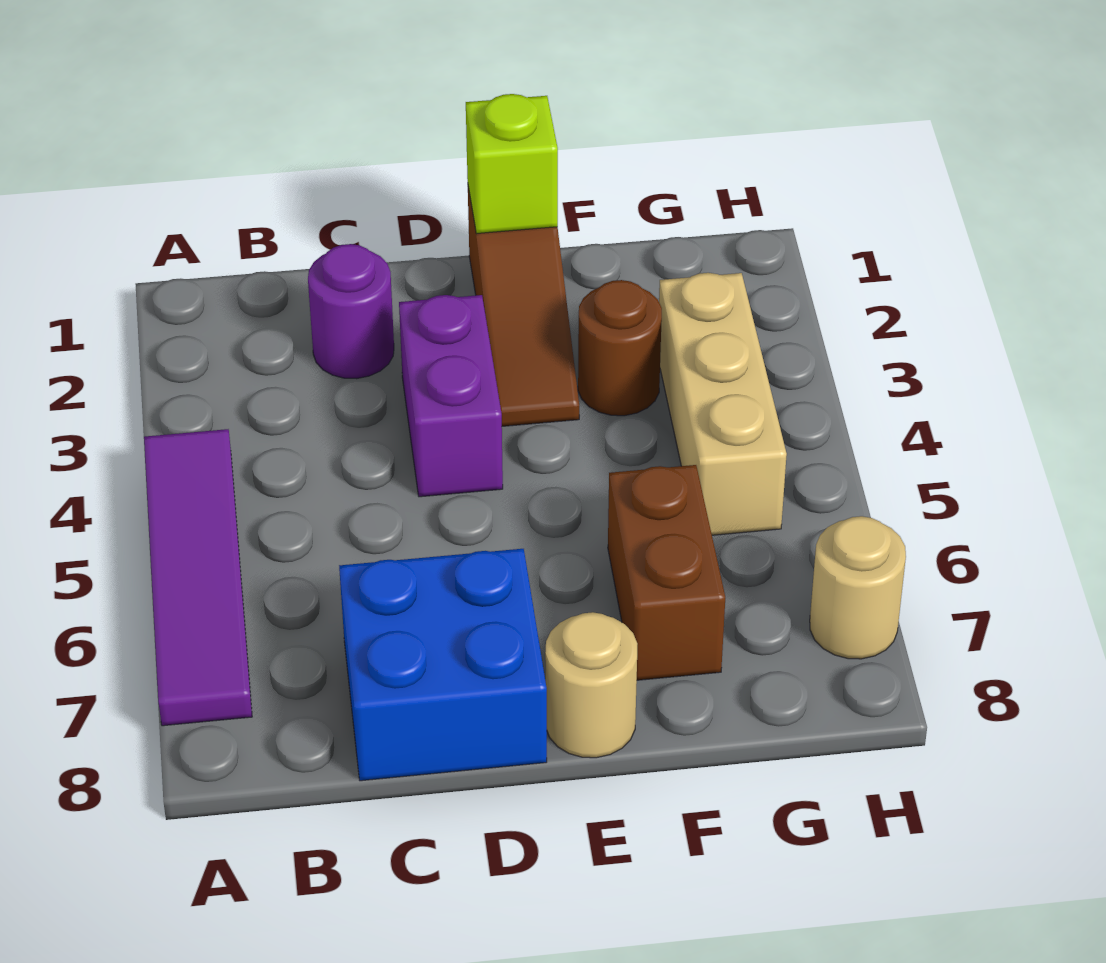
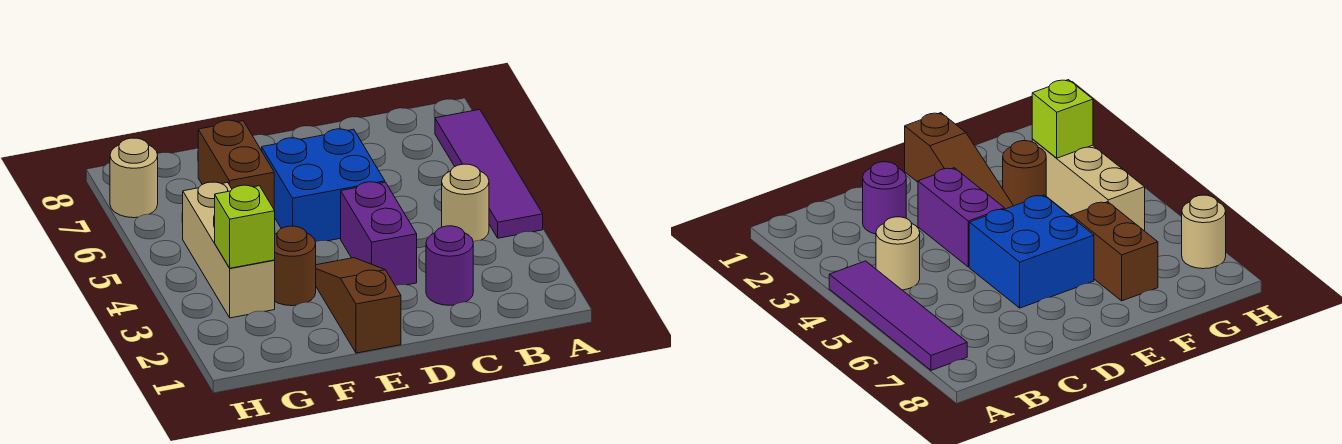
blue 2x2 brick [339,549,547,781] -> blue 2x2 brick moved to [262,129,385,242]
lime 1x1 brick [466,94,558,234] -> lime 1x1 brick moved to [215,185,275,268]
tan 1x1 round brick [545,612,637,758] -> tan 1x1 round brick moved to [442,164,489,242]

